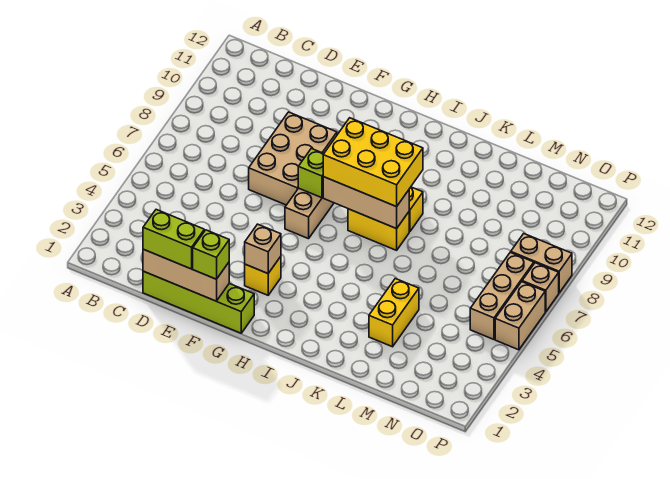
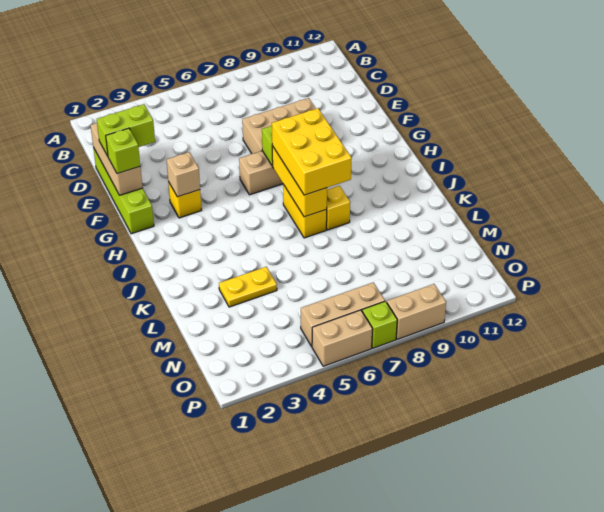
lime 1x2 brick [143,210,204,269] -> lime 1x2 brick turned to [97,104,155,156]
tan 1x3 brick [323,177,409,229] -> yellow 1x3 brick [272,146,327,217]
yellow 1x2 brick [369,279,419,347] -> yellow 1x2 plate [219,267,277,307]
tan 1x2 brick [511,234,572,293] -> tan 1x2 brick turned to [387,284,446,339]
tan 1x1 brick [522,263,559,312] -> lime 1x1 brick [362,301,397,348]

